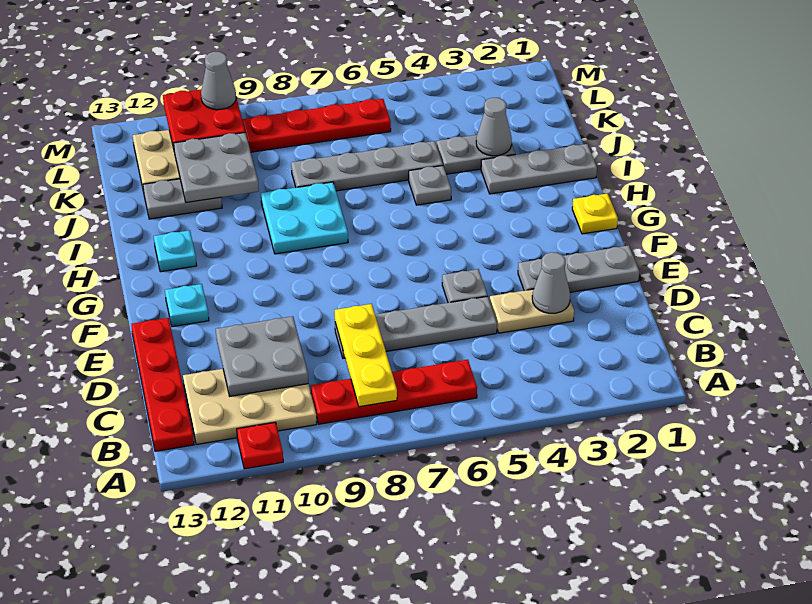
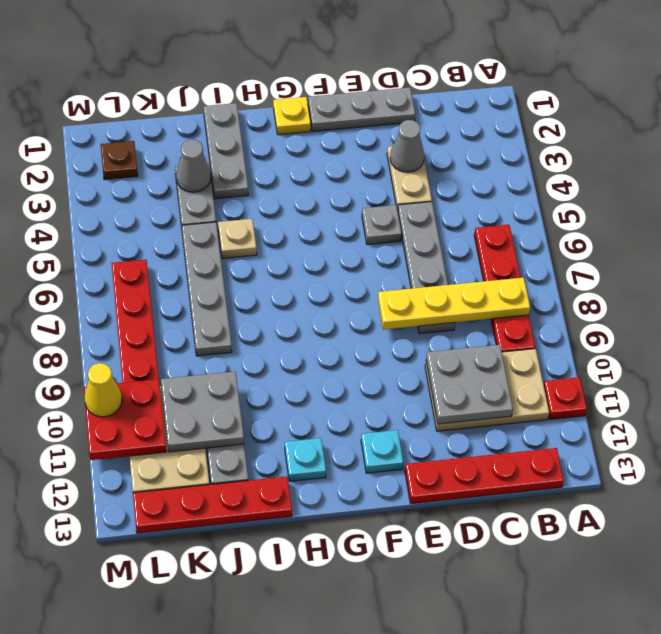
yellow 1x3 plate [335,304,397,407] -> yellow 1x4 plate [378,278,530,330]
tan 2x3 plate [183,369,317,445] -> tan 2x3 plate turned to [425,349,549,431]
grey 1x3 plate [518,245,639,292] -> grey 1x3 plate turned to [308,88,415,131]
cyan 2x2 plate [261,182,348,254] -> none
grey 1x1 plate [409,166,451,205] -> tan 1x1 plate [218,219,257,258]
none -> red 1x4 plate [133,476,292,533]
none -> brown 1x1 plate [100,141,138,180]
grey 1x1 cone [201,52,236,110] -> yellow 1x1 cone [84,363,122,417]

